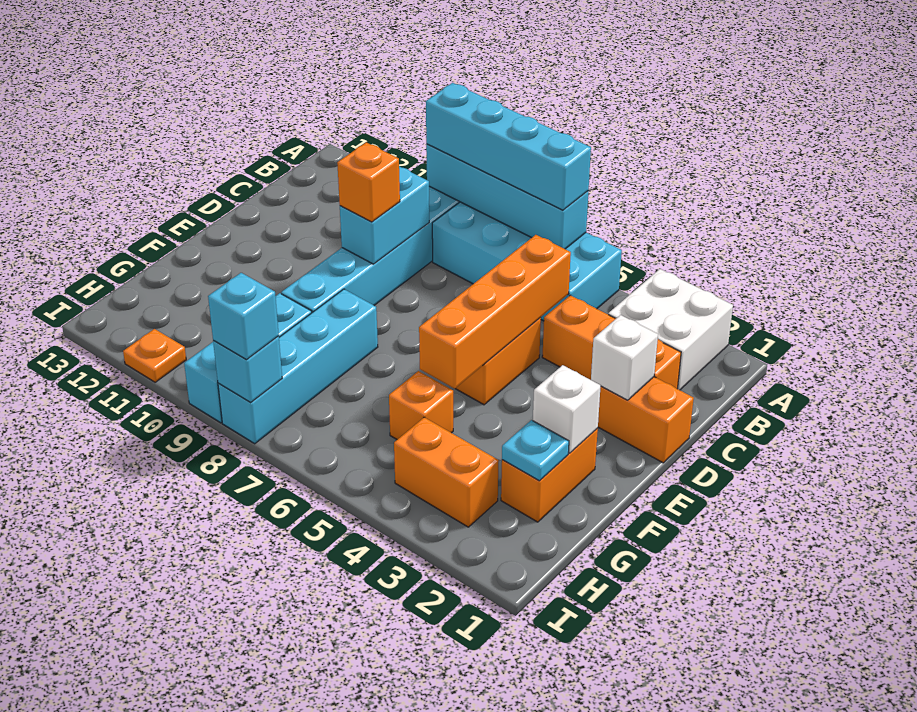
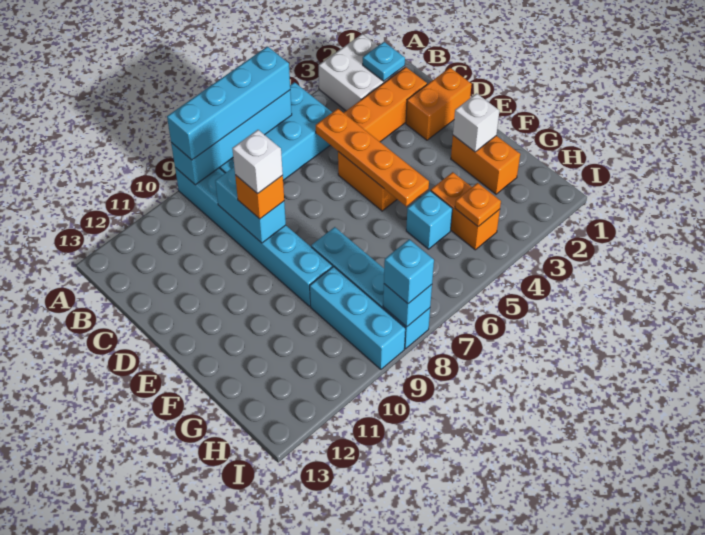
orange 1x4 brick [419,235,571,389] -> orange 1x4 plate [316,109,429,206]
white 1x1 brick [591,315,658,400] -> white 1x1 brick moved to [232,130,283,194]
cyan 1x1 plate [502,420,569,481] -> cyan 1x1 plate moved to [363,42,405,81]
orange 1x1 brick [389,371,453,439] -> cyan 1x1 brick [406,190,452,249]
orange 1x2 brick [394,417,499,527] -> orange 1x2 brick turned to [431,172,500,250]
orange 1x1 plate [123,329,186,382] -> orange 1x1 plate moved to [455,183,501,226]

